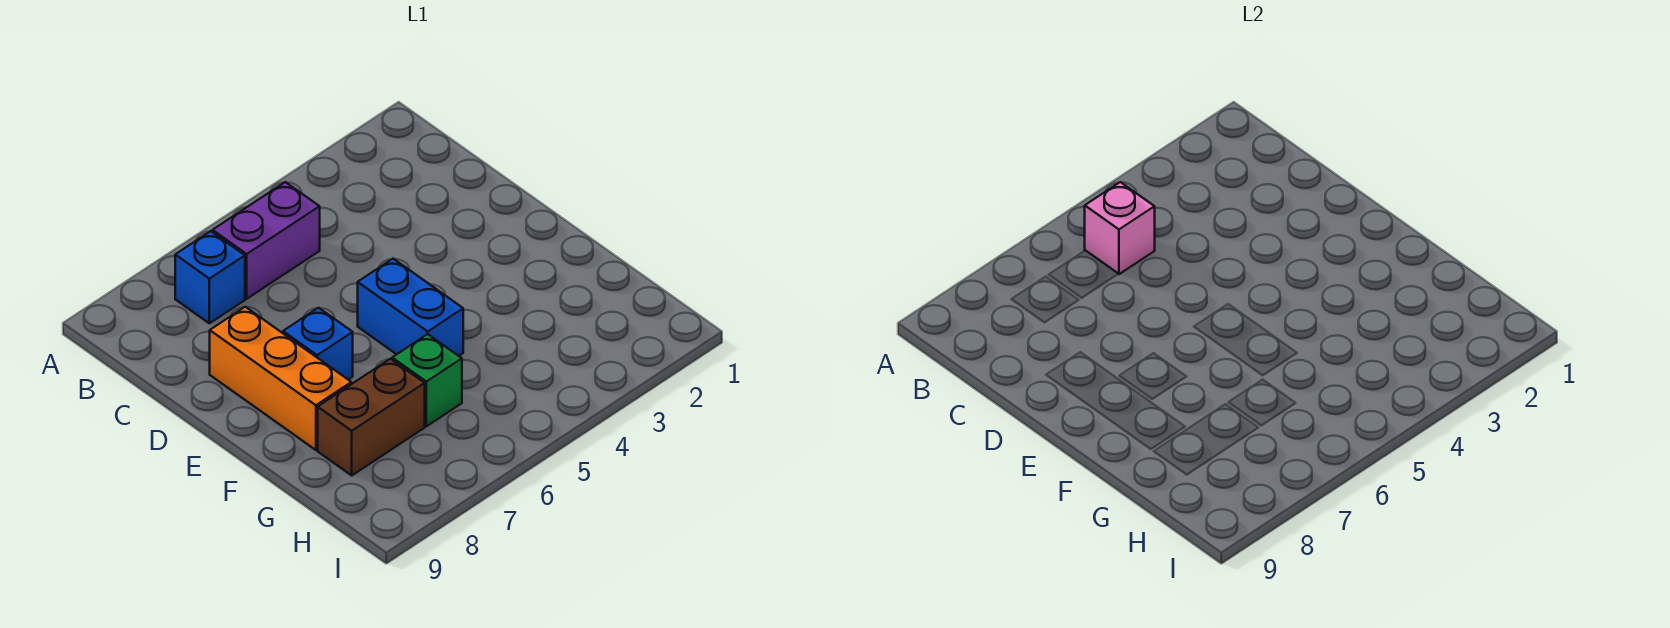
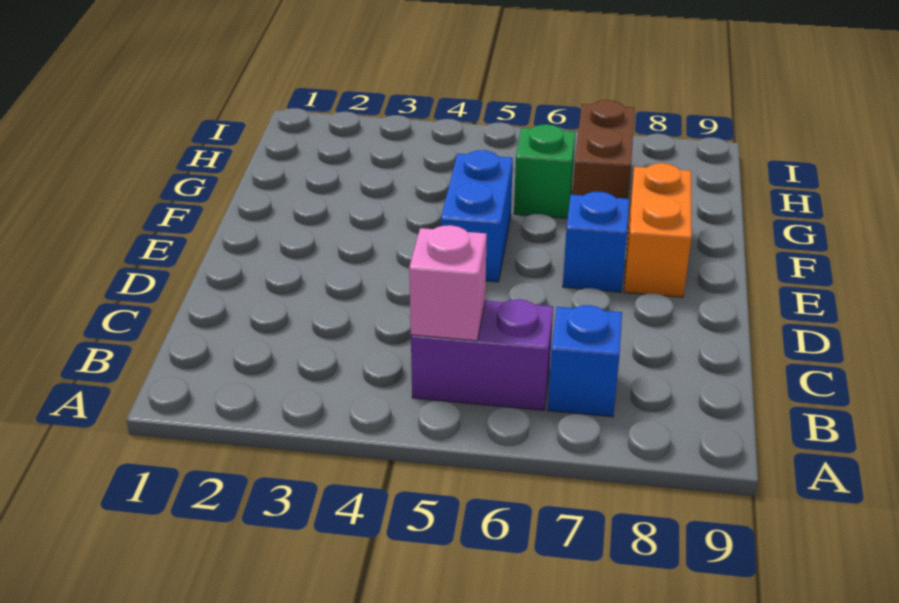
orange 1x3 brick [210,307,351,450] -> orange 1x2 brick [624,163,692,297]
brown 1x2 brick [318,359,425,475] -> brown 1x2 brick turned to [572,100,635,199]

